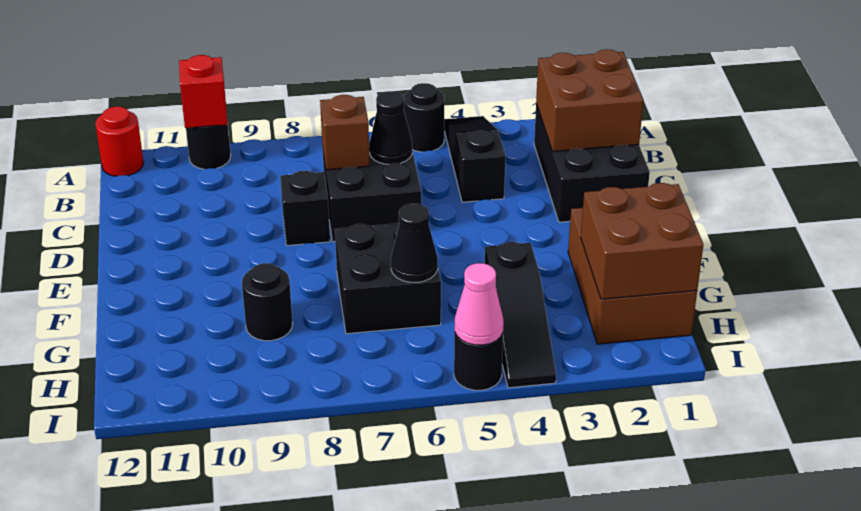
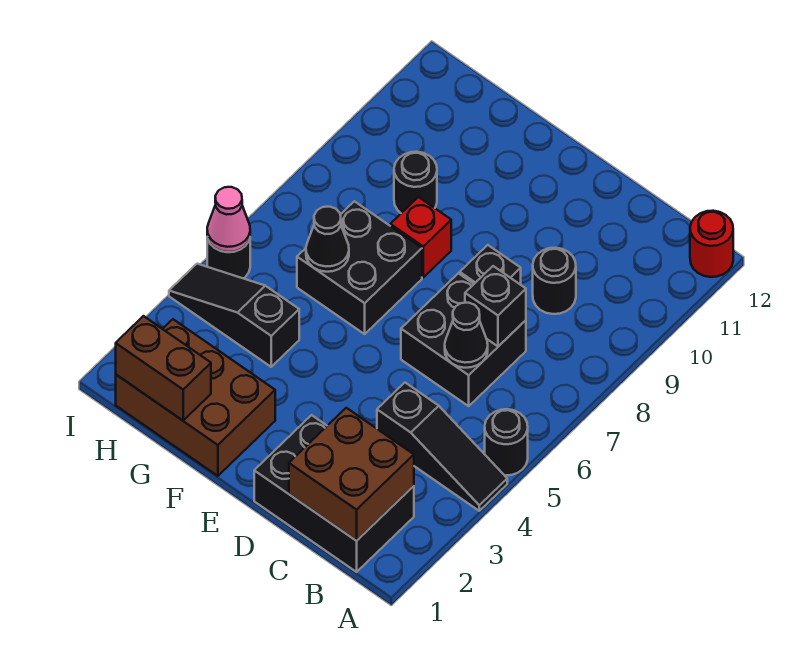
black 1x1 round brick [186,122,231,169] -> black 1x1 round brick moved to [533,248,576,314]
red 1x1 brick [179,55,228,128] -> red 1x1 brick moved to [390,197,451,277]
brown 1x1 brick [320,95,370,170] -> black 1x1 brick [465,266,526,346]
brown 2x2 brick [581,183,703,299] -> brown 1x2 brick [116,316,211,420]

